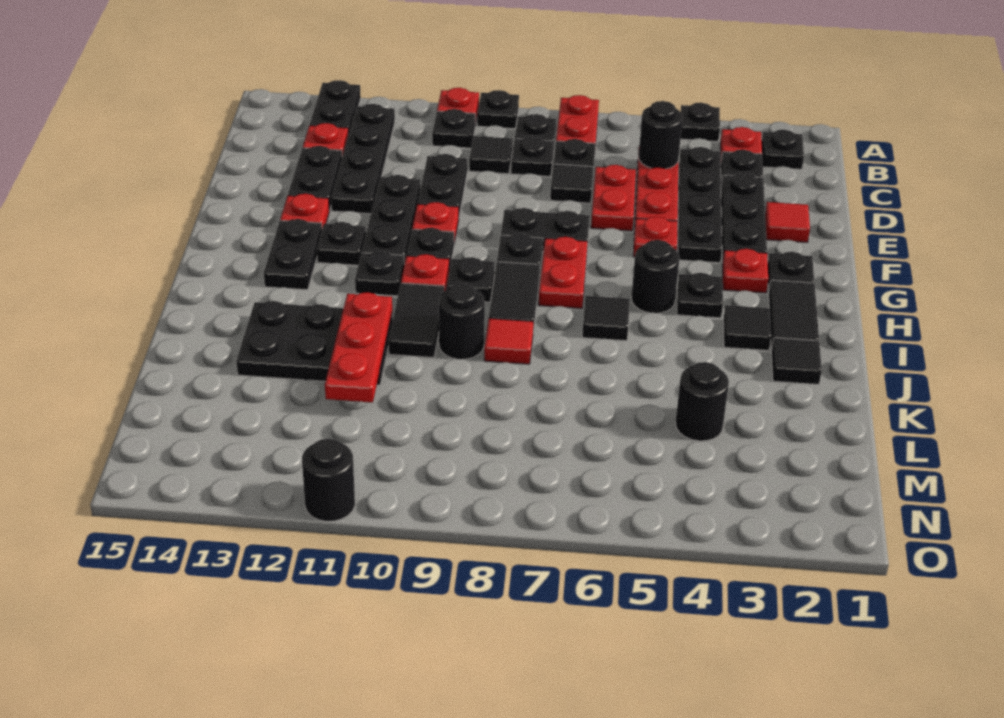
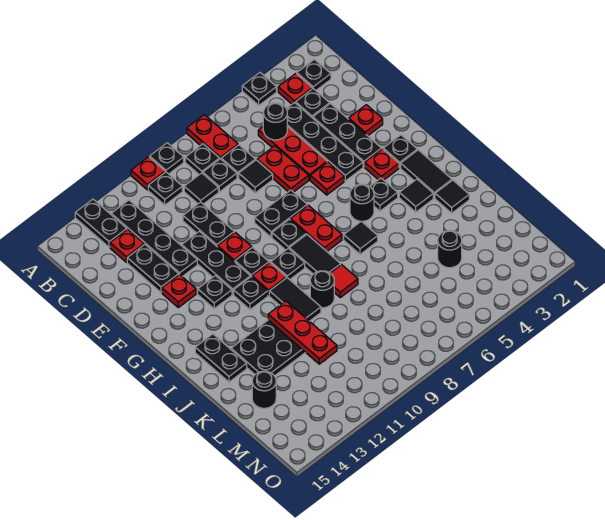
red 1x1 tile [765,202,810,242] -> red 1x1 plate [349,105,383,136]
black 1x2 plate [264,219,322,290] -> black 1x2 plate moved to [195,334,247,382]
black 1x1 round brick [302,439,355,521] -> black 1x1 round brick moved to [252,371,276,408]

